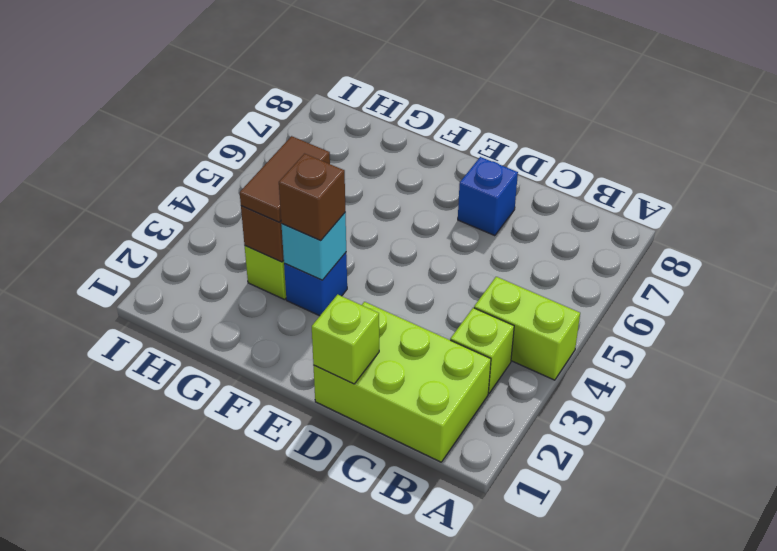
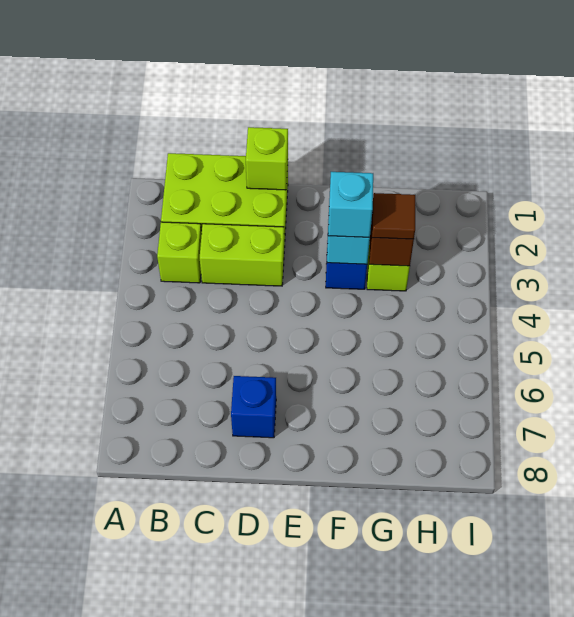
lime 1x2 brick [474,277,580,380] -> lime 1x2 brick moved to [200,224,284,286]
brown 1x1 brick [279,154,345,241] -> cyan 1x1 brick [328,172,373,237]
brown 1x2 tile [240,136,330,222] -> brown 1x1 tile [372,193,415,239]

